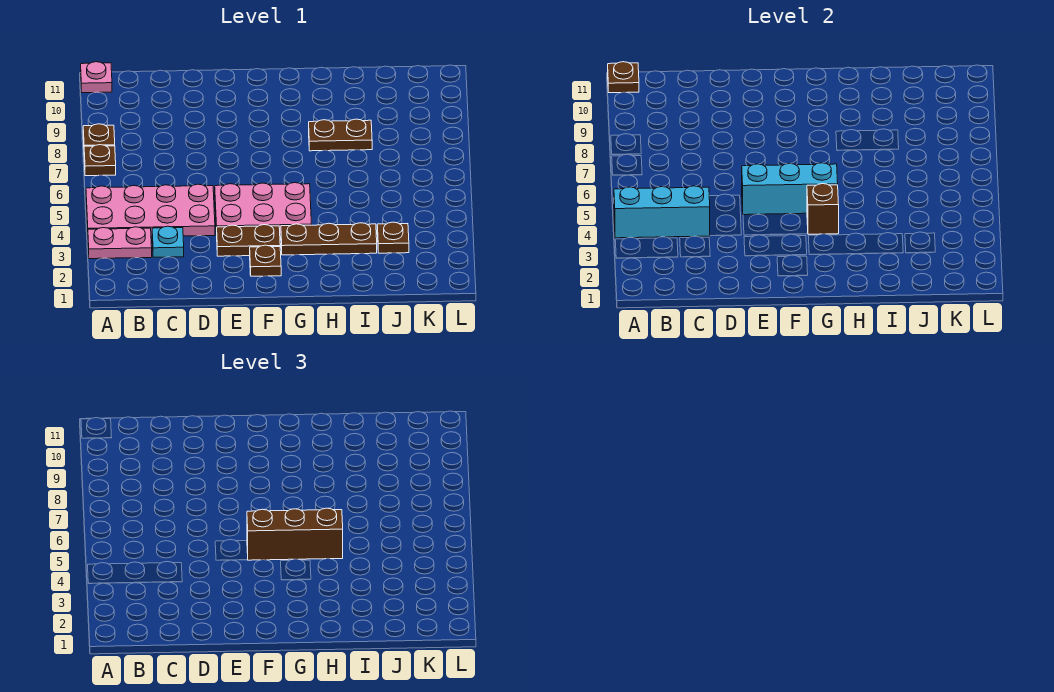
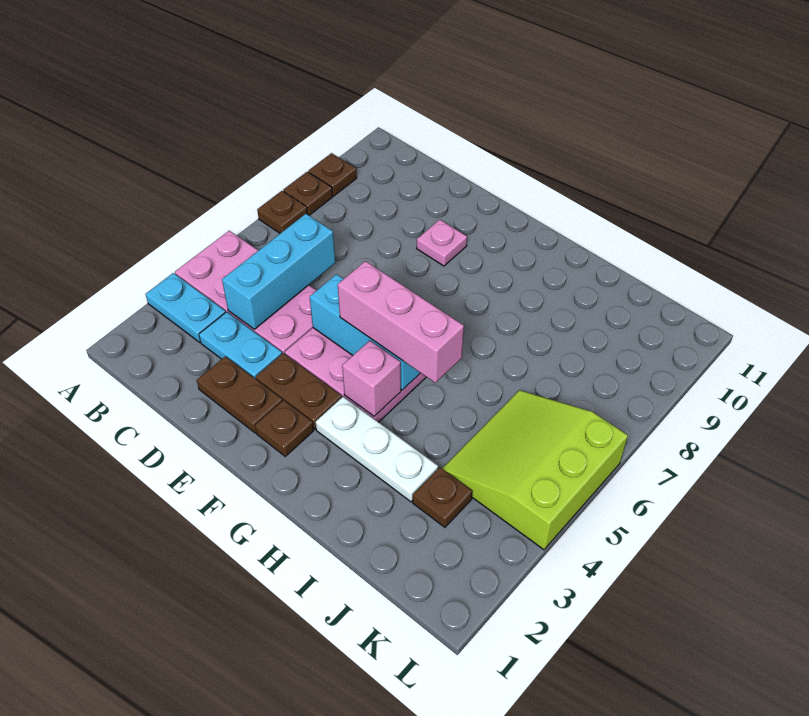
pink 1x2 plate [88,227,152,259] -> cyan 1x2 plate [145,273,226,342]
cyan 1x3 brick [614,186,710,238] -> cyan 1x3 brick turned to [222,214,335,329]
pink 1x1 plate [81,62,112,93] -> pink 1x1 plate moved to [417,220,467,266]
brown 1x1 plate [608,62,639,93] -> brown 1x1 plate moved to [308,153,357,196]
cyan 1x1 plate [152,226,184,257] -> cyan 1x2 plate [199,312,282,379]
brown 1x3 brick [247,508,343,560] -> pink 1x3 brick [338,261,464,383]
brown 1x3 plate [281,223,377,255] -> white 1x3 plate [316,397,438,502]
brown 1x1 brick [807,184,839,234] -> pink 1x1 brick [342,341,401,416]
brown 1x2 plate [309,119,372,151] -> brown 1x2 plate moved to [197,356,282,433]
none -> lime 3x3 slope [442,390,628,550]

